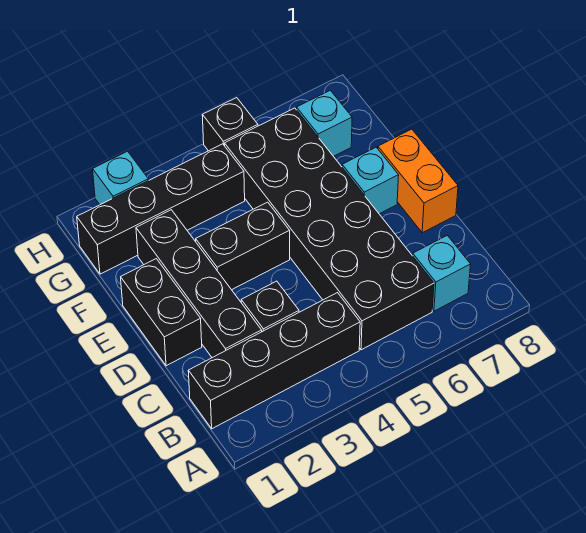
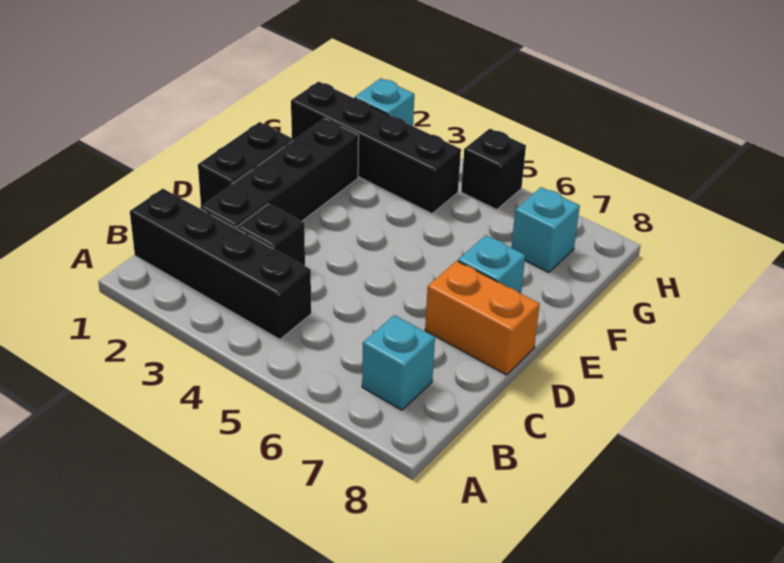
black 2x6 brick [225,108,434,350] -> none
orange 1x2 brick [378,129,458,233] -> orange 1x2 brick turned to [425,261,540,375]
black 1x2 brick [196,202,290,290] -> none

